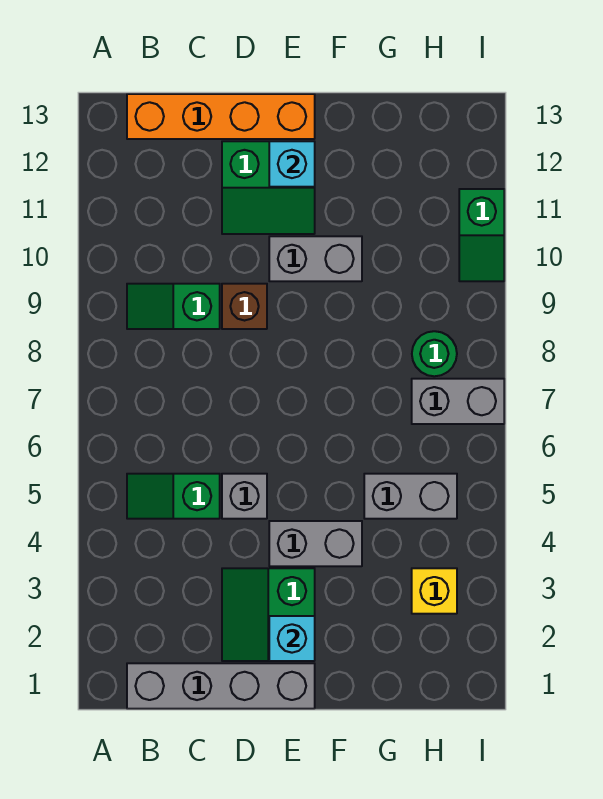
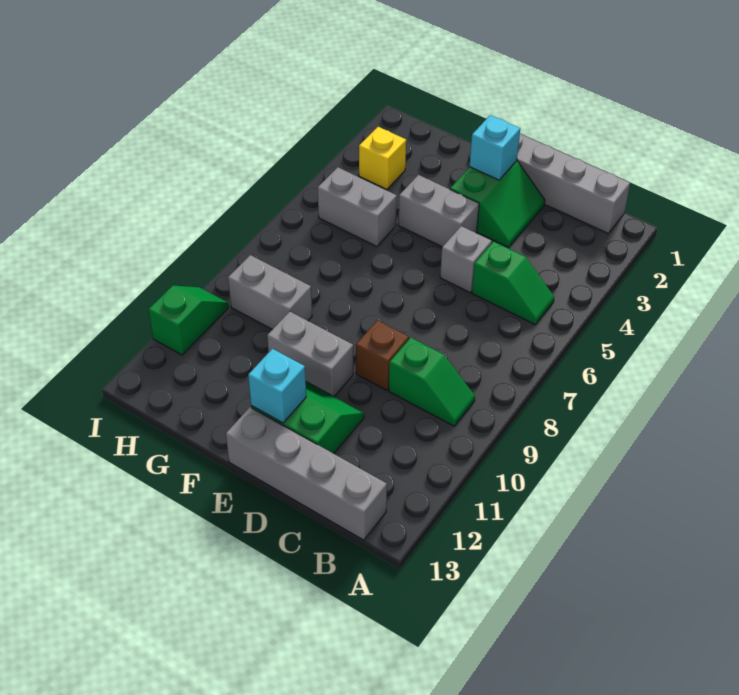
orange 1x4 brick [127,94,315,139] -> grey 1x4 brick [226,407,387,540]
grey 1x2 brick [412,379,504,424] -> grey 1x2 brick moved to [228,255,312,329]
green 1x1 round brick [412,331,457,376] -> none

